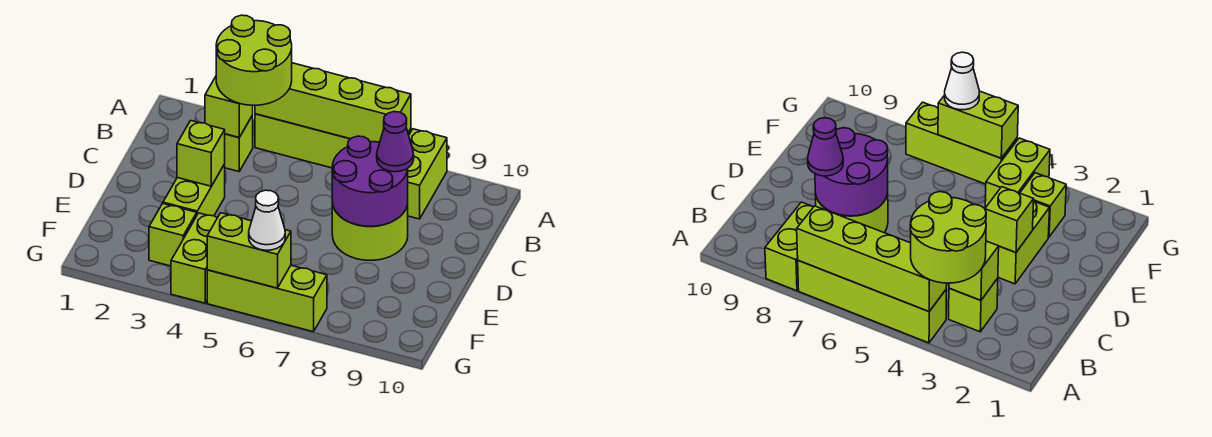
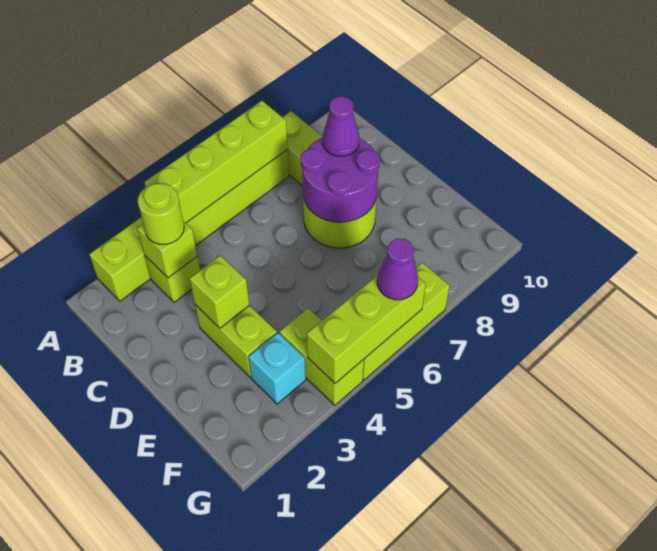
lime 2x2 round brick [216,15,292,105] -> lime 1x1 round brick [138,183,184,244]
lime 1x4 brick [255,114,411,168] -> lime 1x6 brick [89,150,289,301]
lime 1x1 brick [149,203,197,266] -> cyan 1x1 brick [249,333,306,404]
lime 1x2 brick [207,213,291,288] -> lime 1x3 brick [307,275,426,383]
white 1x1 cone [249,190,285,250] -> purple 1x1 cone [377,239,418,300]

